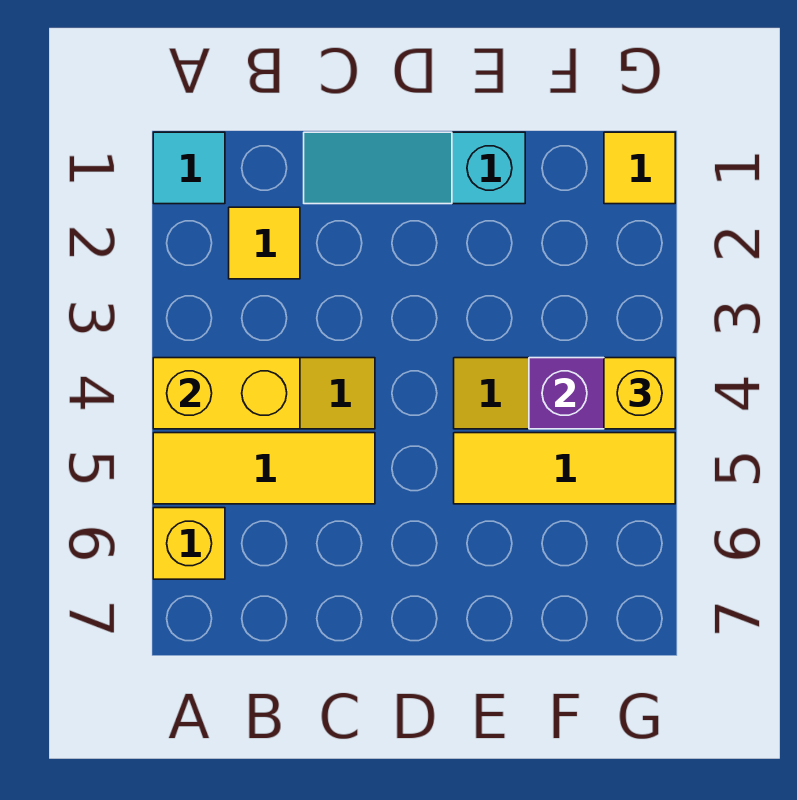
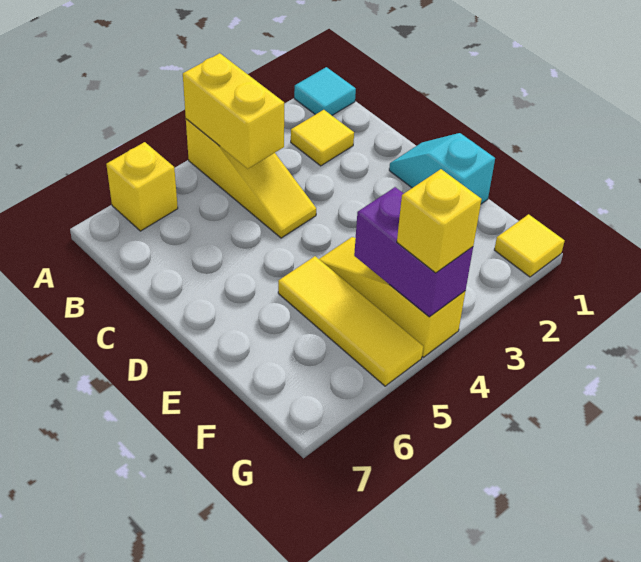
yellow 1x3 tile [153,433,375,504] -> none
cyan 1x3 slope [304,132,525,204] -> cyan 1x2 slope [389,133,495,204]

